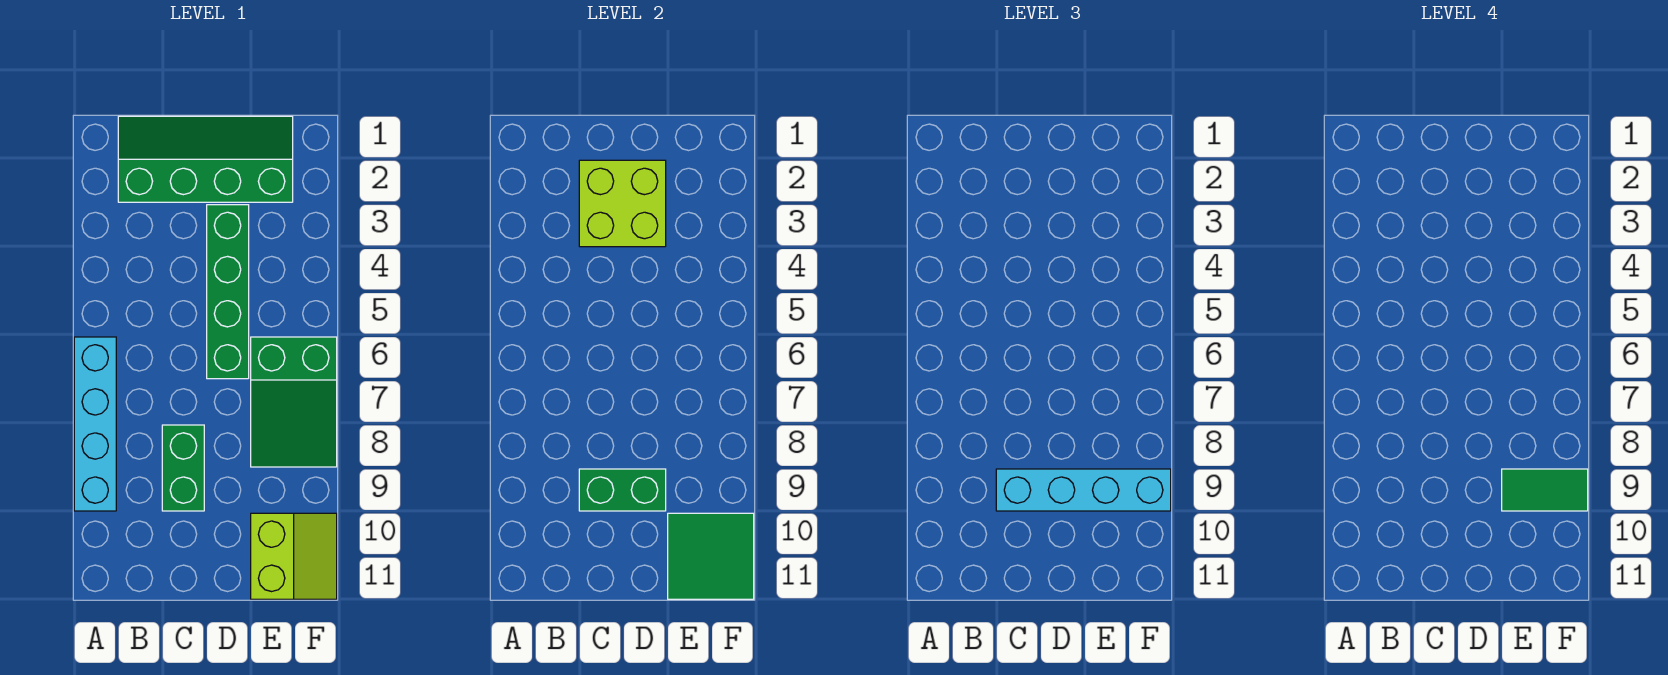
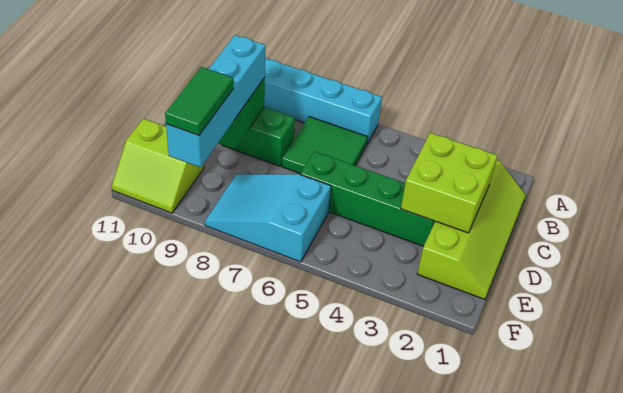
green 2x4 slope [118,116,293,202] -> lime 2x4 slope [417,160,526,299]
green 2x3 slope [251,337,337,467] -> cyan 2x3 slope [205,174,331,262]
green 2x2 tile [668,513,754,599] -> green 2x2 tile moved to [282,117,368,174]

